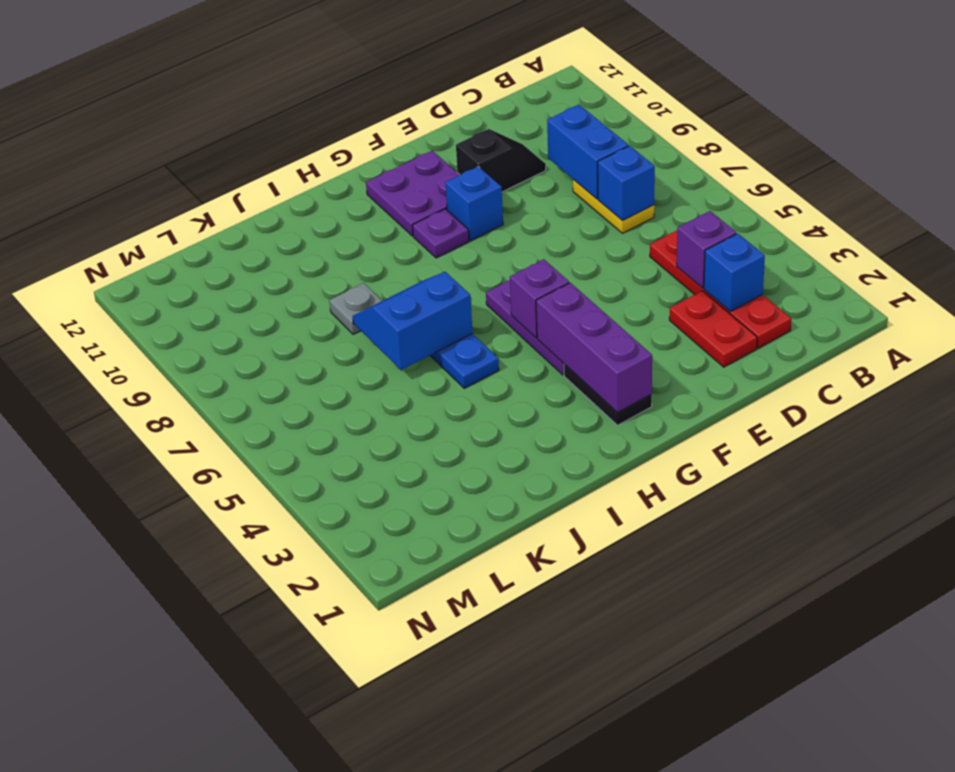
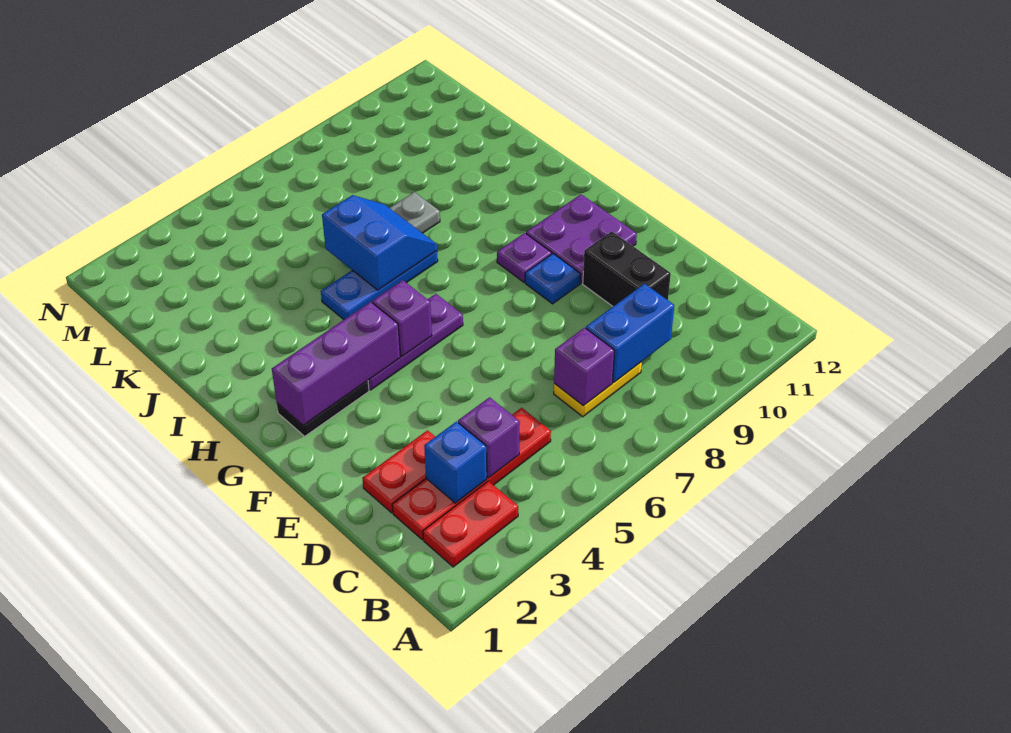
none -> red 1x2 plate [423,481,518,567]
blue 1x1 brick [598,146,655,221] -> purple 1x1 brick [554,328,614,406]
black 1x2 slope [456,129,546,192] -> black 1x2 brick [583,231,671,306]
blue 1x1 brick [445,166,503,241] -> blue 1x1 plate [525,254,580,304]

